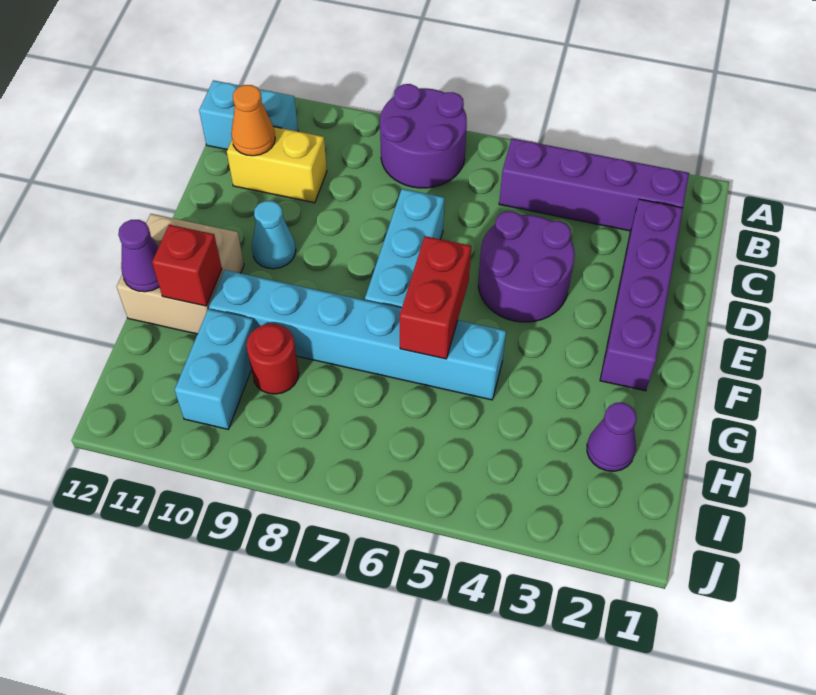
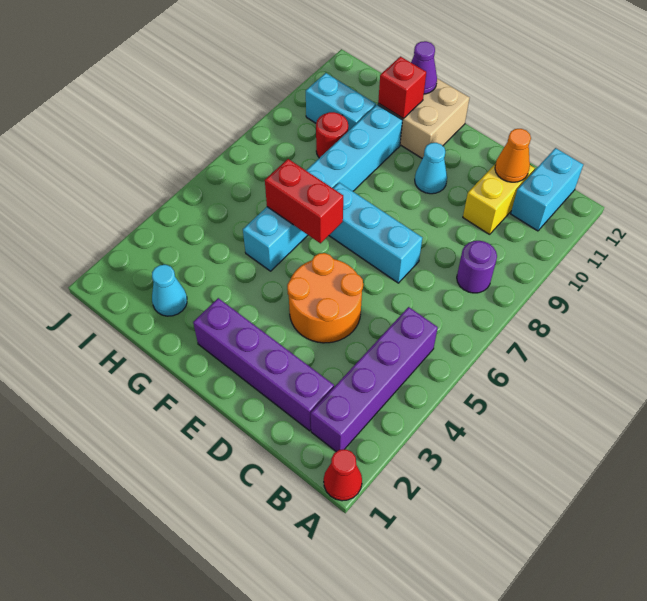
none -> red 1x1 cone [324,449,362,501]
purple 2x2 round brick [380,84,467,188] -> purple 1x1 round brick [457,241,497,293]
purple 2x2 round brick [478,211,575,322] -> orange 2x2 round brick [287,253,363,343]
purple 1x1 cone [587,403,637,471] -> cyan 1x1 cone [152,265,187,316]

